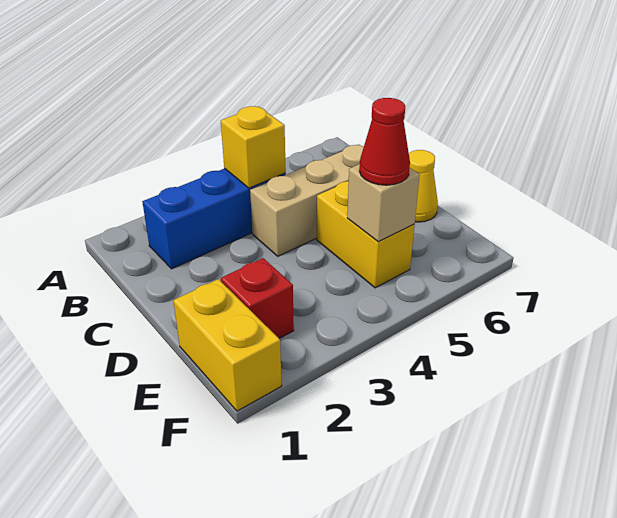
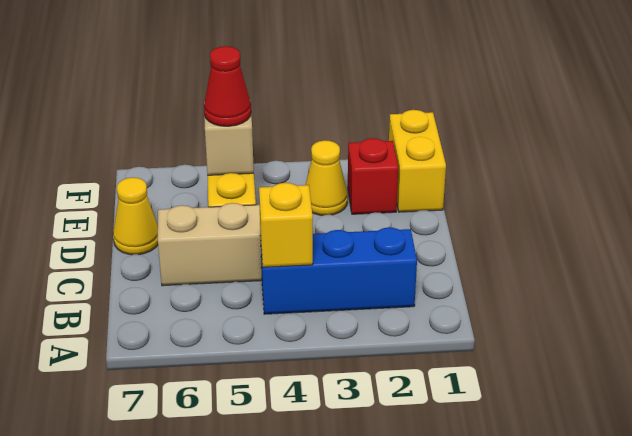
none -> yellow 1x1 cone [306,140,348,215]

